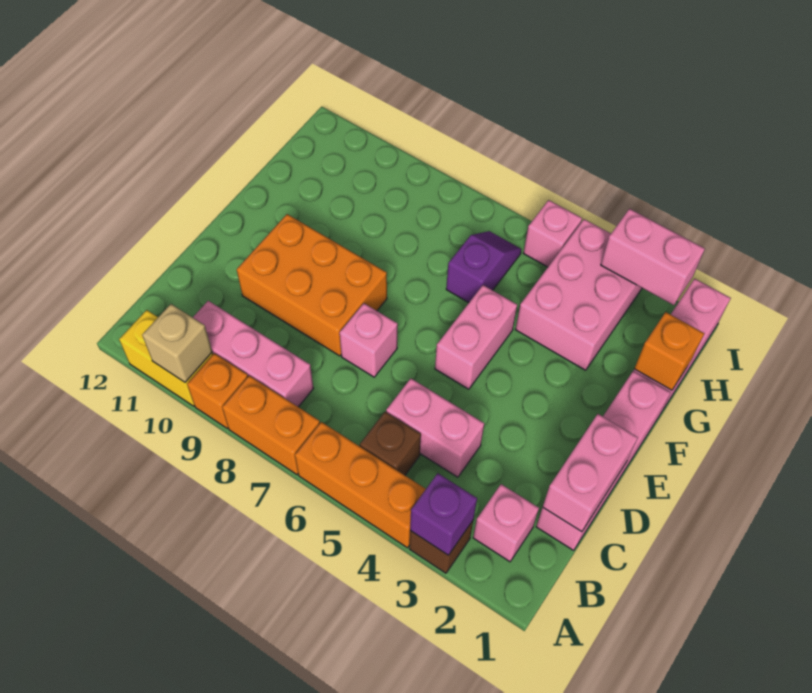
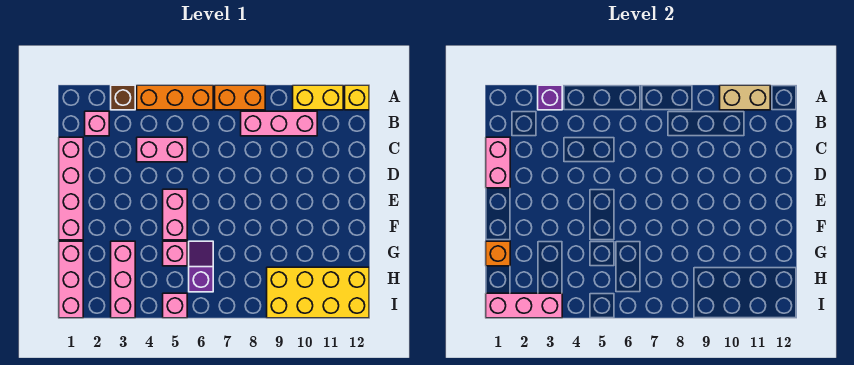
orange 1x1 brick [187,353,248,428] -> none
tan 1x1 brick [142,304,212,382] -> tan 1x2 brick [720,85,770,110]
none -> yellow 1x1 brick [345,85,369,110]
brown 1x1 brick [360,412,421,475] -> none
pink 1x1 brick [340,303,398,377] -> pink 1x1 brick moved to [163,241,187,266]
orange 2x3 brick [237,214,387,356] -> none
pink 2x3 brick [515,219,642,370] -> pink 1x3 brick [111,241,135,318]
purple 1x2 slope [446,231,521,303] -> purple 1x2 slope turned to [189,241,213,292]
none -> yellow 2x4 brick [267,267,369,318]
pink 1x2 brick [601,209,705,305] -> pink 1x3 brick [486,293,562,318]

